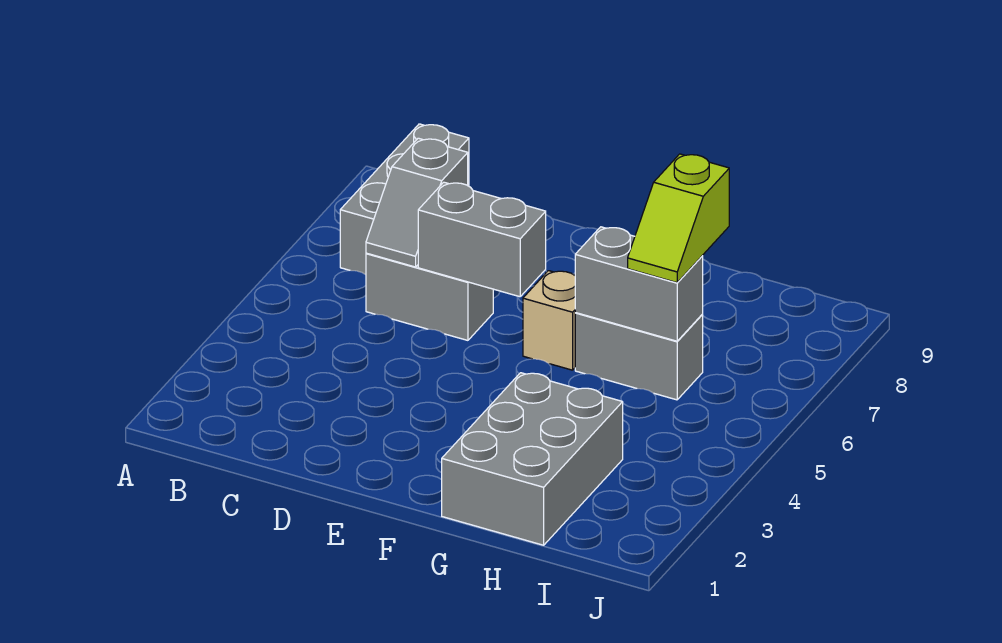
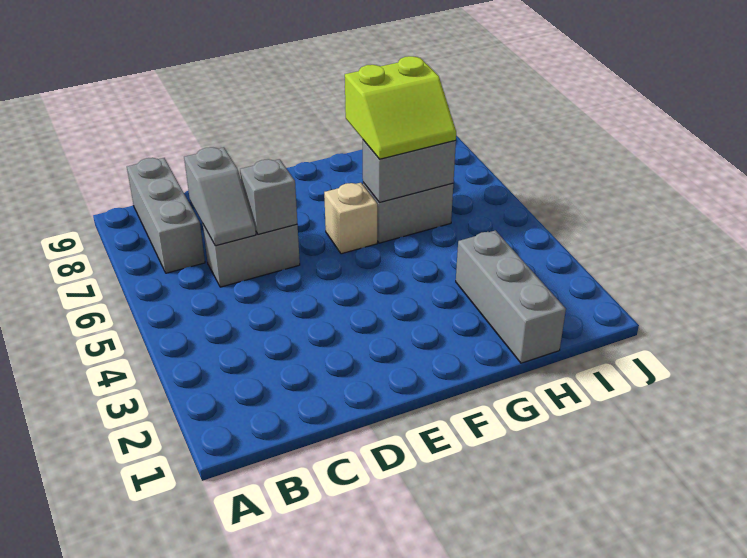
grey 1x2 brick [418,182,546,297] -> grey 1x1 brick [240,159,297,234]
grey 2x3 brick [442,373,623,545] -> grey 1x3 brick [456,230,566,363]
lime 1x2 slope [628,154,729,283] -> lime 2x2 slope [345,56,456,159]

